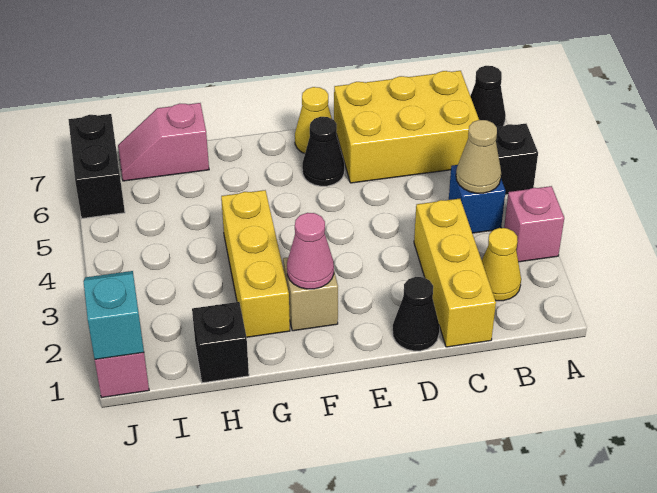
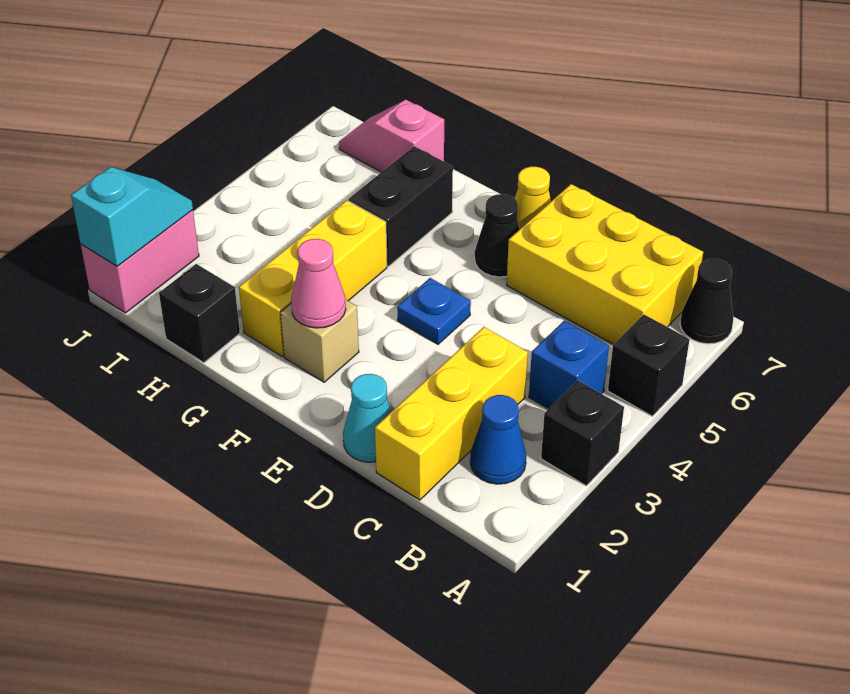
pink 1x1 brick [504,186,564,262] -> black 1x1 brick [541,380,624,486]
yellow 1x1 cone [482,228,521,301] -> blue 1x1 cone [470,395,526,484]
tan 1x1 cone [456,120,501,193] -> none
black 1x1 cone [393,277,439,351] -> cyan 1x1 cone [343,374,392,462]
none -> blue 1x1 plate [397,278,471,344]
black 1x2 brick [68,114,125,218] -> black 1x2 brick moved to [348,146,453,266]

